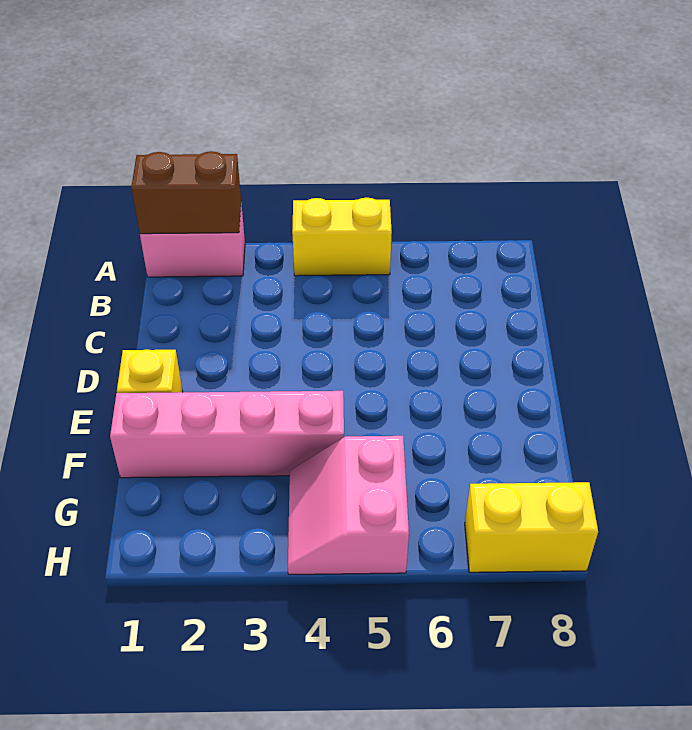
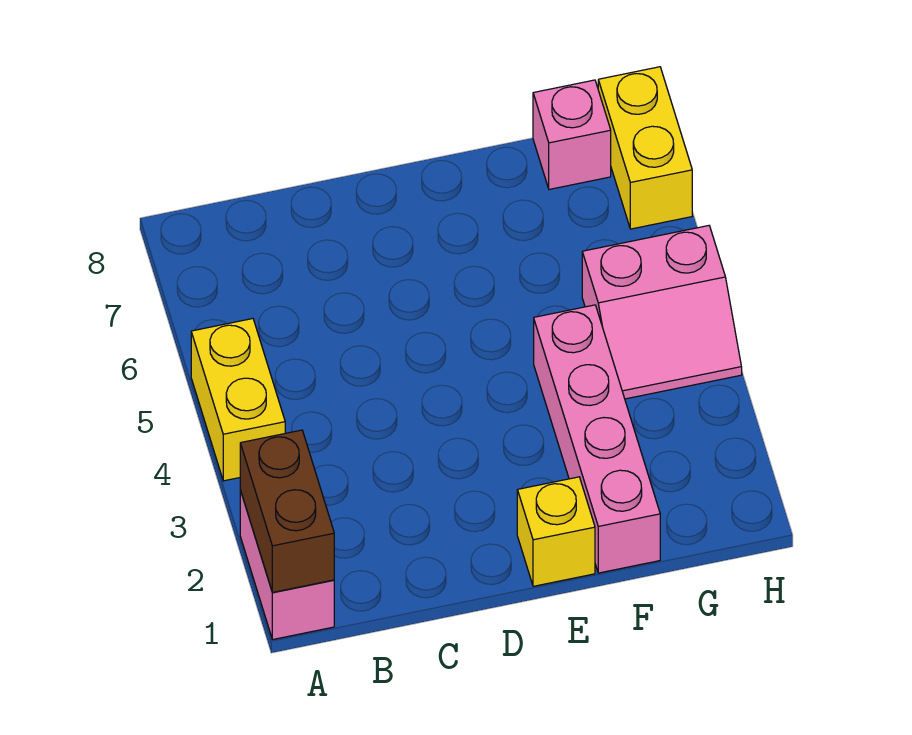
none -> pink 1x1 brick [533,80,611,189]

